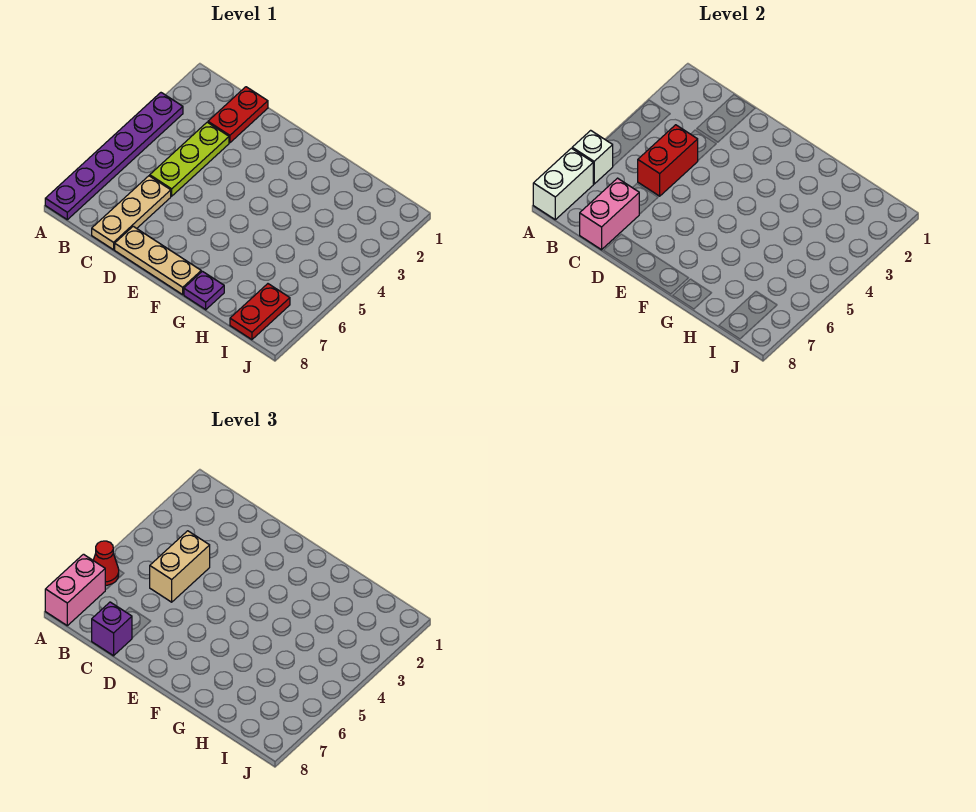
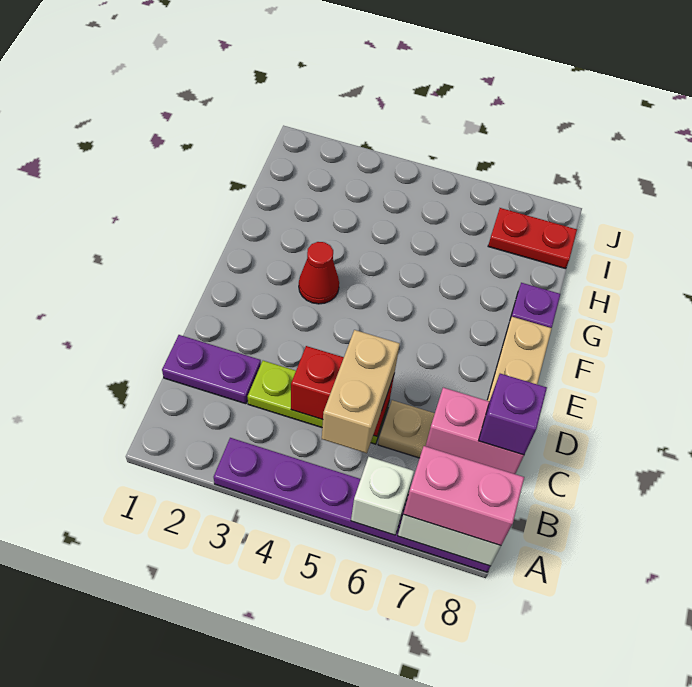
red 1x1 cone [93,541,119,585] -> red 1x1 cone moved to [299,242,339,304]
red 1x2 plate [208,87,268,143] -> purple 1x2 plate [162,335,261,404]
tan 1x2 brick [150,531,210,602] -> tan 1x2 brick turned to [322,330,400,453]

